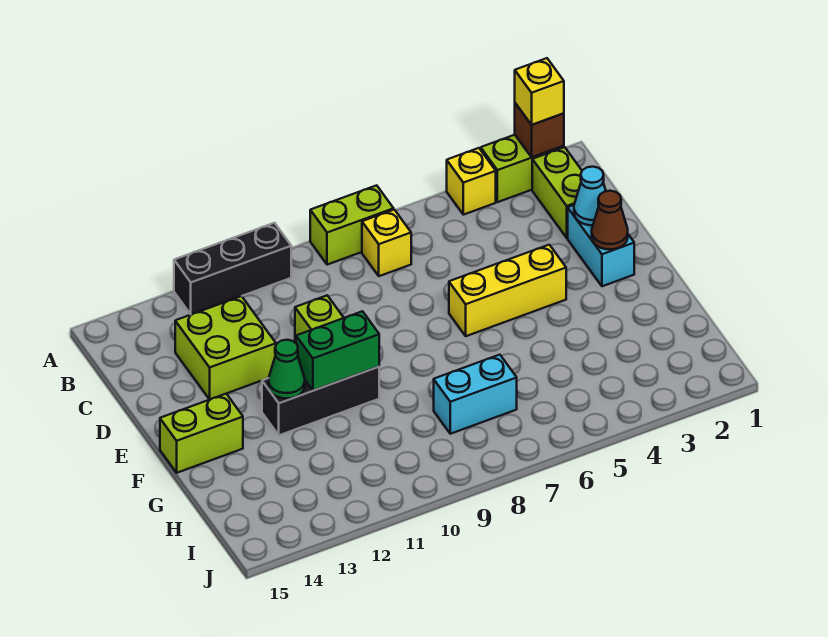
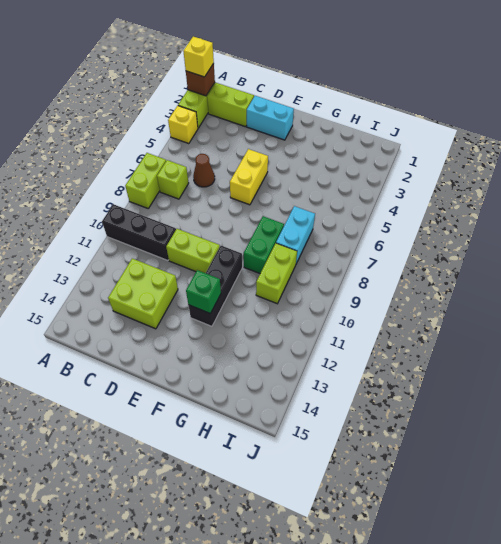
black 1x3 brick [174,223,291,314] -> black 1x3 brick turned to [102,204,176,261]
yellow 1x1 brick [362,210,411,276] -> lime 1x1 brick [157,160,189,199]
cyan 1x1 cone [574,167,606,225] -> none
brown 1x1 cone [592,191,628,249] -> brown 1x1 cone moved to [193,154,215,187]
yellow 1x3 brick [449,245,566,336] -> yellow 1x2 brick [230,149,268,205]
green 1x2 brick [296,311,379,391] -> green 1x2 brick moved to [244,216,284,273]
green 1x1 cone [269,340,305,398] -> green 1x1 brick [186,270,221,314]
lime 1x2 brick [160,394,243,473] -> lime 1x2 brick moved to [256,243,297,304]

